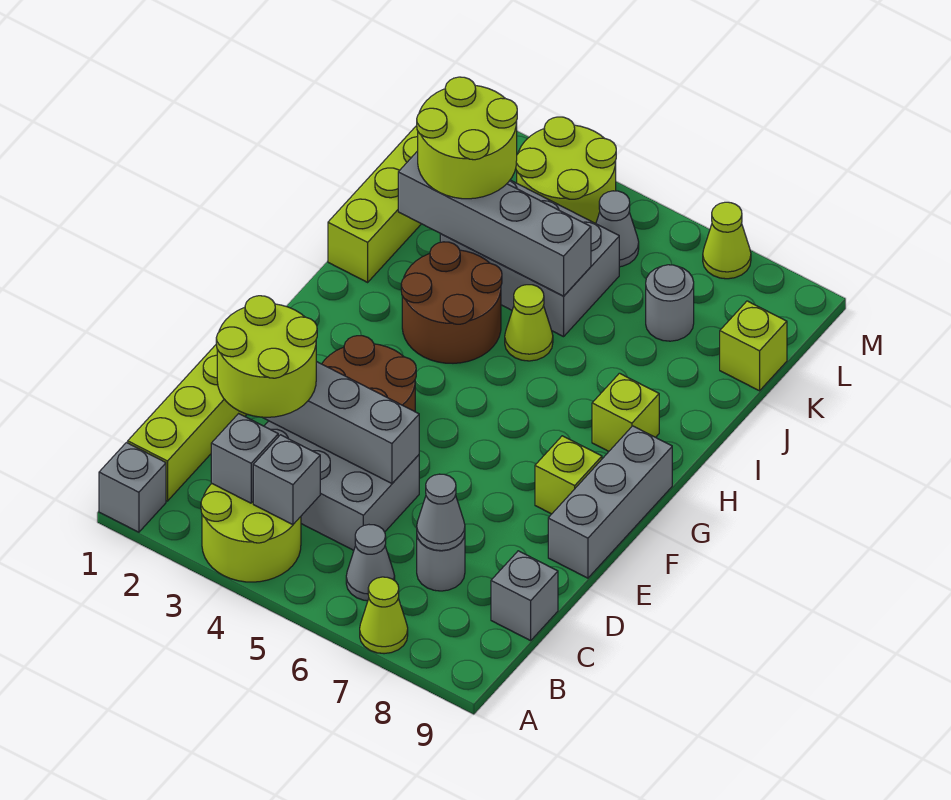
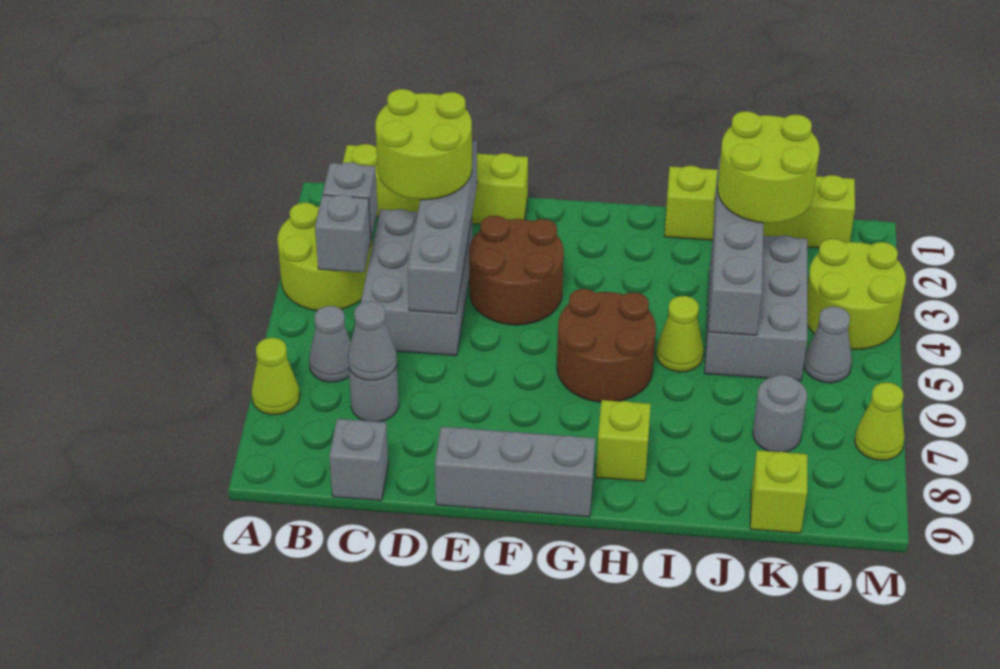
grey 1x1 brick [99,443,166,532] -> none
lime 1x1 brick [535,436,602,514] -> none
brown 2x2 round brick [401,242,502,363] -> brown 2x2 round brick moved to [557,289,656,402]

